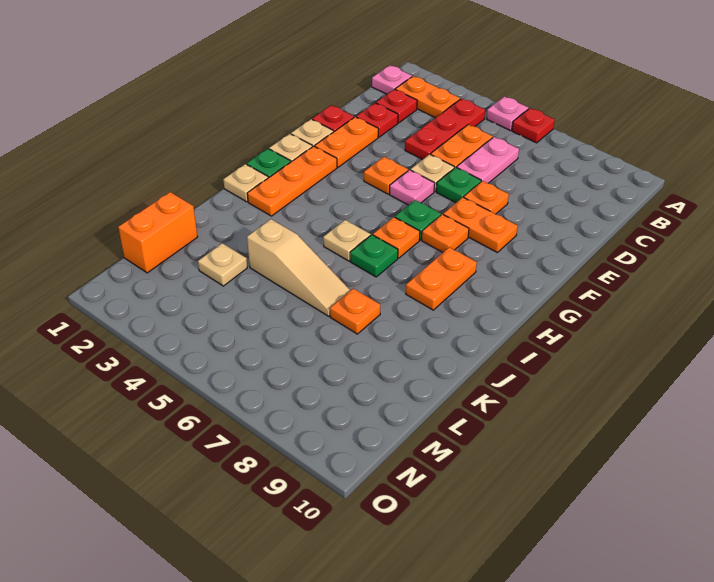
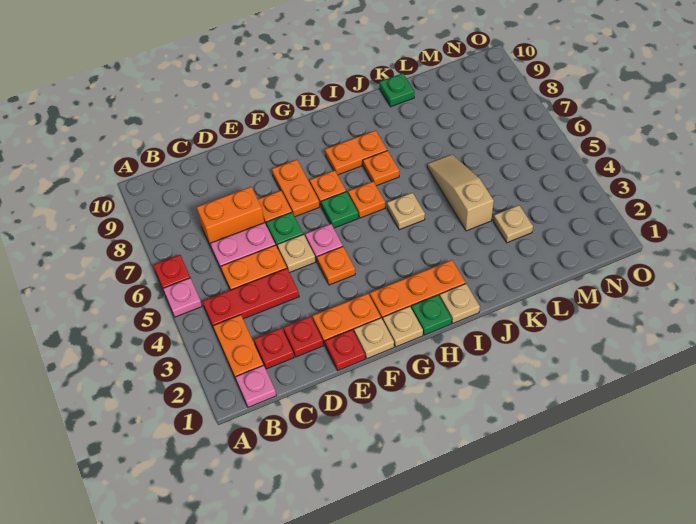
green 1x1 plate [350,235,398,277] -> green 1x1 plate moved to [379,73,414,107]
orange 1x1 plate [330,288,380,334] -> orange 1x1 plate moved to [363,151,399,186]
orange 1x2 brick [118,192,198,273] -> orange 1x2 brick moved to [197,187,264,247]

